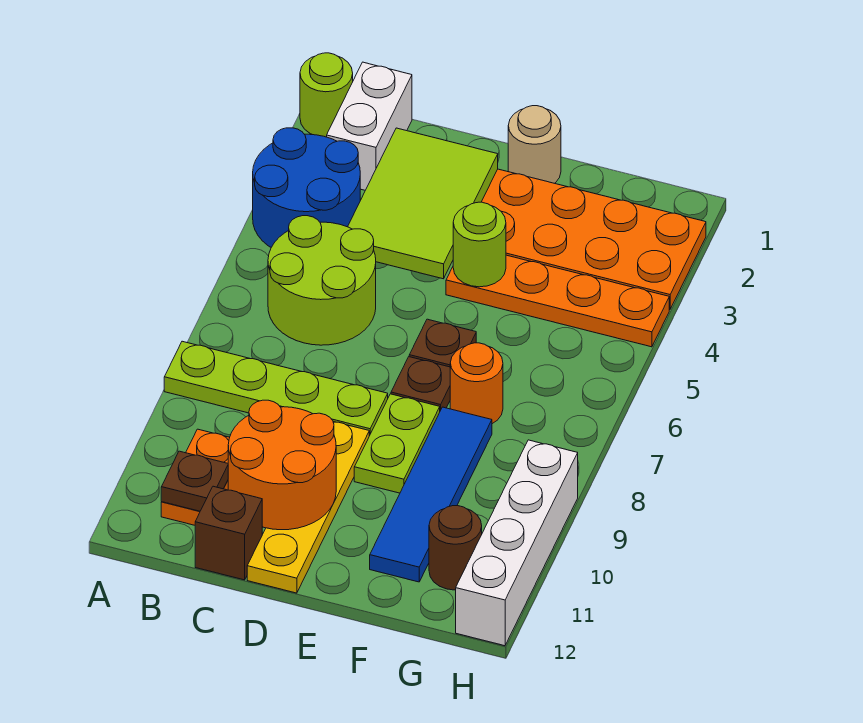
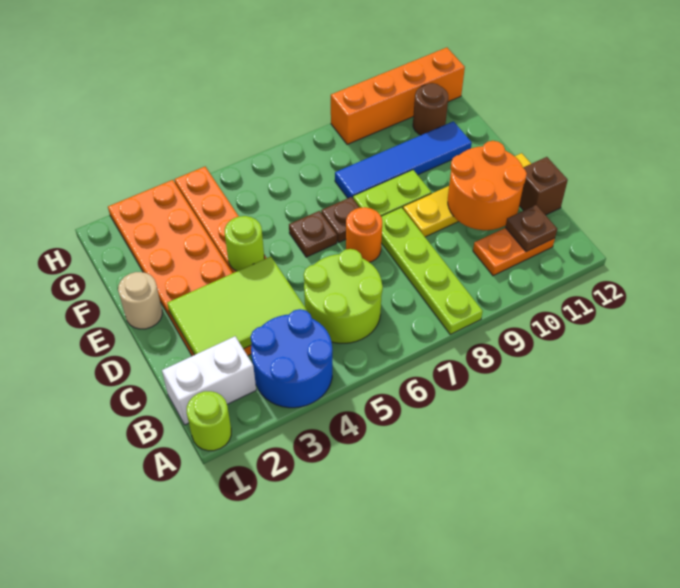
orange 1x1 round brick [450,343,503,424] -> orange 1x1 round brick moved to [346,207,382,262]
white 1x4 brick [456,440,578,646] -> orange 1x4 brick [331,48,465,144]

